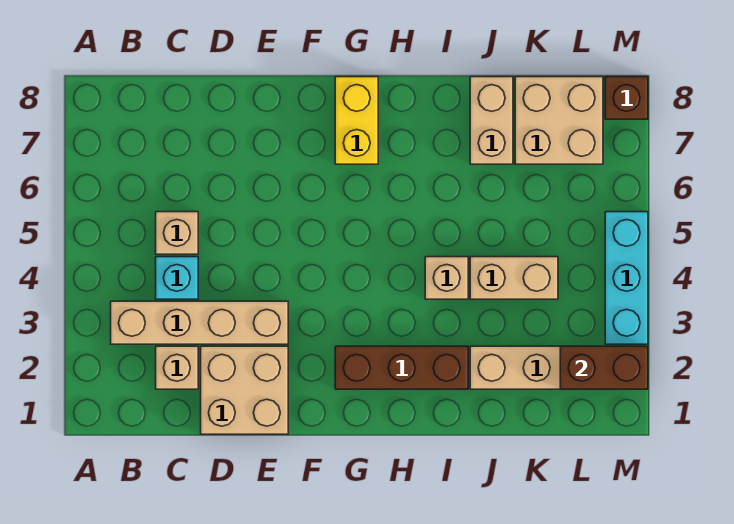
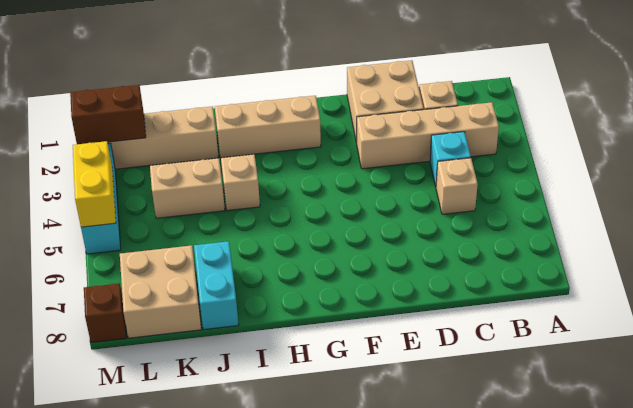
brown 1x3 brick [335,346,468,389] -> tan 1x3 brick [215,96,321,158]
yellow 1x2 brick [335,77,378,164] -> yellow 1x2 brick moved to [73,141,116,227]
tan 1x2 brick [470,77,513,164] -> cyan 1x2 brick [194,241,239,330]

